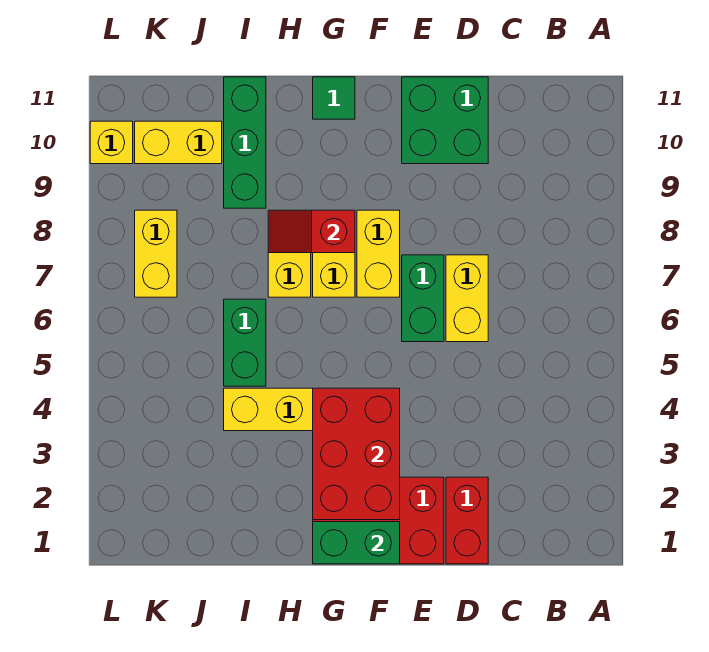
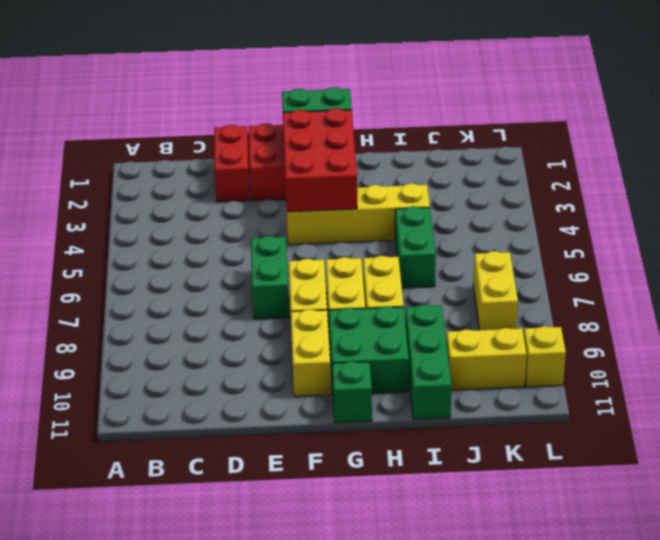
yellow 1x2 brick [446,255,488,342] -> yellow 1x2 brick moved to [291,309,331,397]
green 2x2 brick [402,77,488,164] -> green 2x2 brick moved to [329,306,409,393]
red 1x2 slope [268,210,355,253] -> none
green 1x1 tile [313,77,355,119] -> green 1x1 brick [332,361,372,423]

